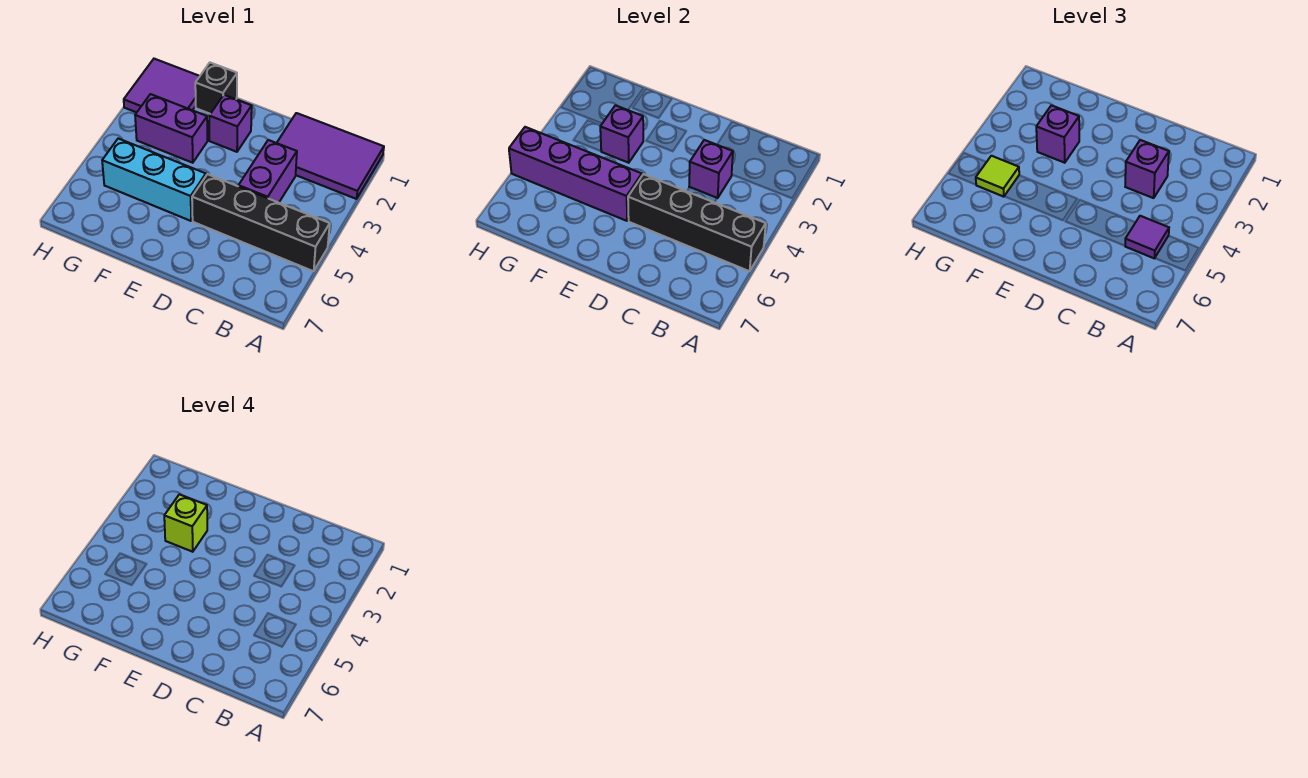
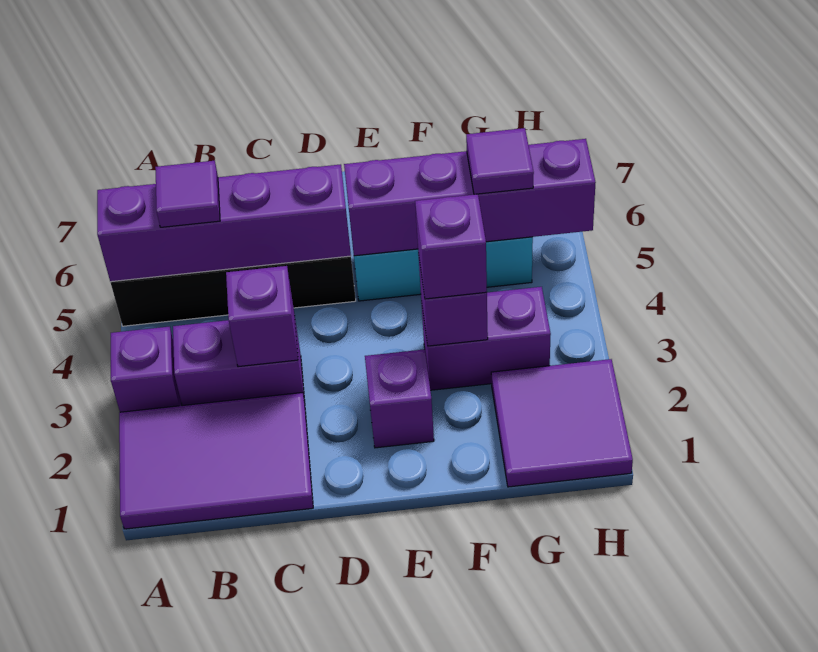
black 1x4 brick [628,174,766,271] -> purple 1x4 brick [97,164,351,282]
purple 1x2 brick [238,140,297,203] -> purple 1x2 brick turned to [173,320,305,406]
purple 1x1 brick [1125,140,1169,198] -> purple 1x1 brick moved to [111,327,182,412]
black 1x1 brick [195,63,237,114] -> none
lime 1x1 brick [164,494,207,552] -> none
lime 1x1 tile [976,156,1019,197] -> purple 1x1 tile [466,128,534,194]

